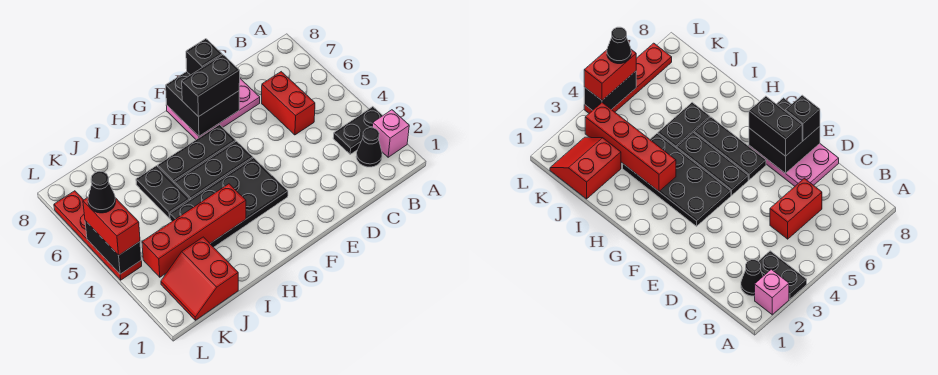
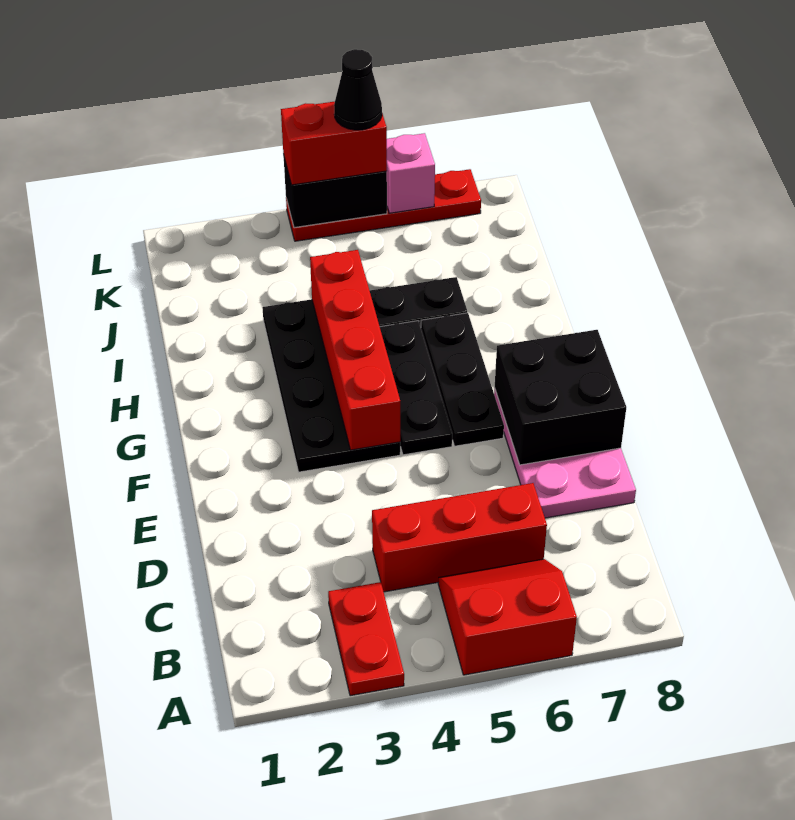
pink 1x1 brick [372,110,409,157] -> pink 1x1 brick moved to [387,133,435,213]
black 1x2 plate [333,107,383,154] -> red 1x2 plate [328,582,404,696]
black 1x1 cone [356,128,382,167] -> none
red 1x2 brick [262,72,315,135] -> red 1x3 brick [372,483,547,592]
black 1x2 brick [182,55,240,117] -> none
black 1x1 brick [186,39,222,75] -> none
red 1x4 brick [142,184,246,277] -> red 1x4 brick moved to [310,250,400,450]
red 2x2 slope [161,237,238,320] -> red 2x2 slope moved to [438,559,577,675]

